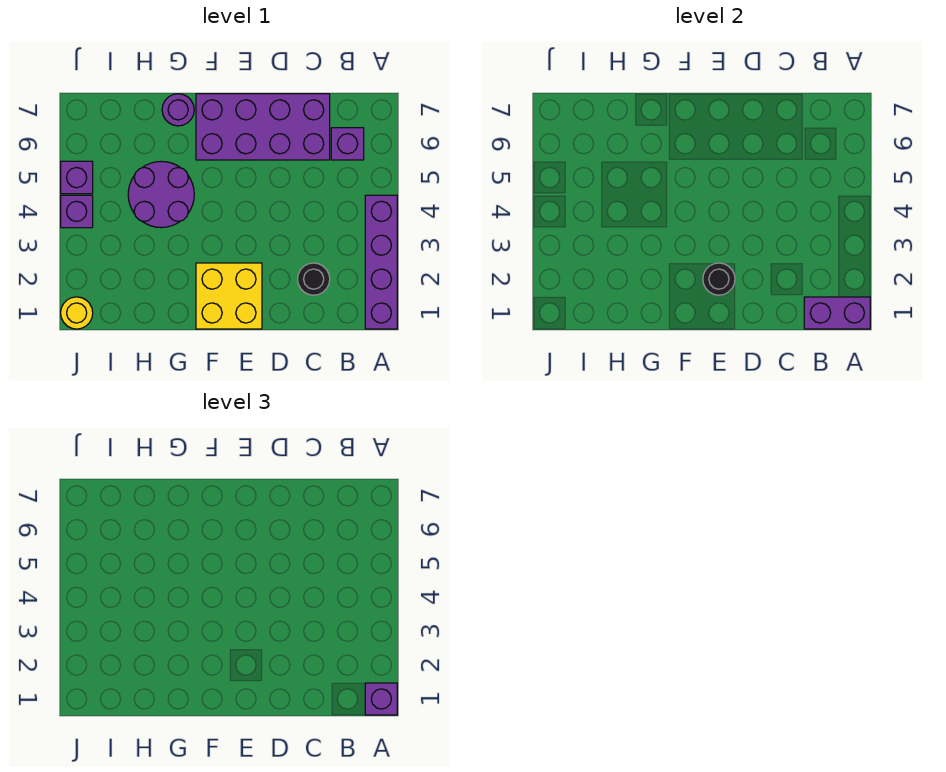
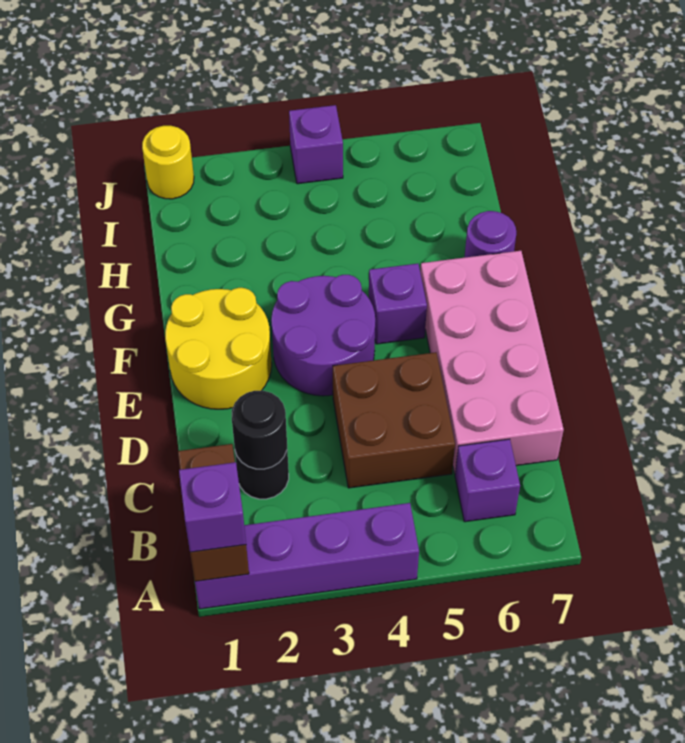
purple 1x2 brick [804,297,870,329] -> brown 1x2 brick [178,444,249,581]
none -> brown 2x2 brick [333,352,455,488]
purple 2x4 brick [196,94,330,160] -> pink 2x4 brick [420,251,564,473]
yellow 2x2 brick [196,263,262,329] -> yellow 2x2 round brick [165,288,272,409]
black 1x1 round brick [703,263,735,295] -> black 1x1 round brick moved to [232,391,287,469]
purple 2x2 round brick [128,161,194,228] -> purple 2x2 round brick moved to [271,275,375,396]
purple 1x1 brick [61,161,93,194] -> purple 1x1 brick moved to [369,264,427,344]

